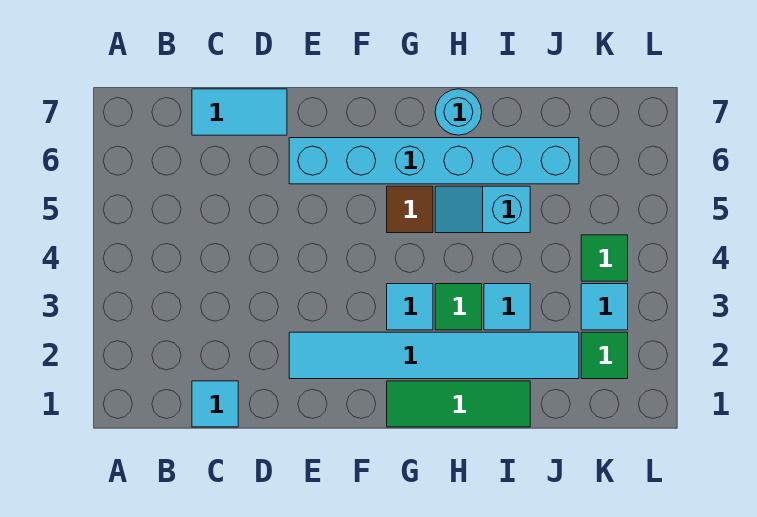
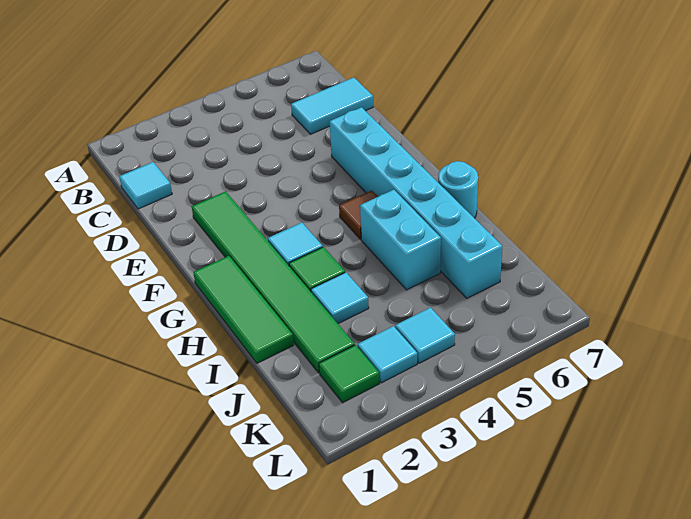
cyan 1x2 tile [192,89,287,135] -> cyan 1x2 tile turned to [291,77,373,134]
cyan 1x6 tile [289,332,579,379] -> green 1x6 tile [192,191,355,373]
cyan 1x2 slope [435,186,530,233] -> cyan 1x2 brick [360,190,441,290]
green 1x1 tile [581,235,628,281] -> cyan 1x1 tile [395,308,455,363]

